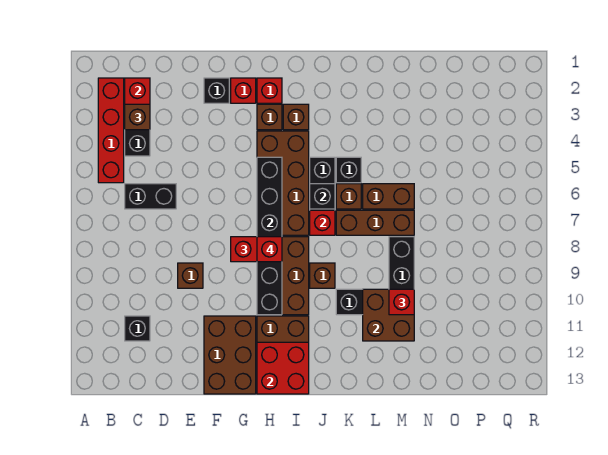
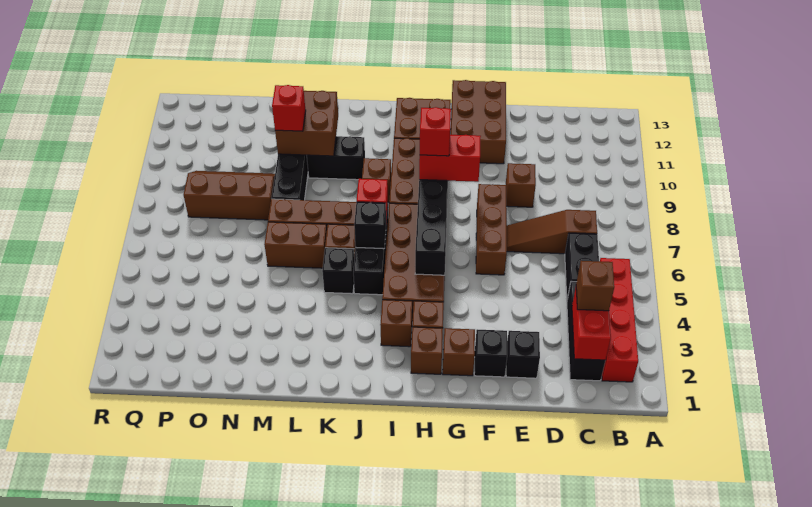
black 1x2 brick [125,184,176,209] -> black 1x2 brick turned to [565,233,599,299]
none -> brown 1x3 slope [507,210,597,254]
black 1x1 brick [125,316,150,341] -> black 1x1 brick moved to [506,331,540,378]
none -> brown 1x3 brick [476,184,507,275]
red 1x1 brick [231,78,256,103] -> brown 1x1 brick [443,328,475,376]
red 1x1 brick [257,78,282,103] -> brown 1x1 brick [411,327,443,374]
red 2x2 brick [257,342,309,394] -> none
none -> brown 2x3 slope [184,171,275,220]

